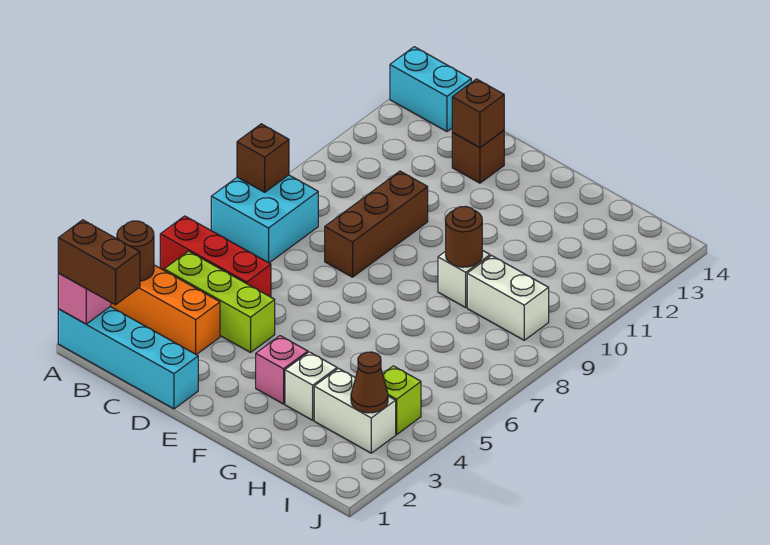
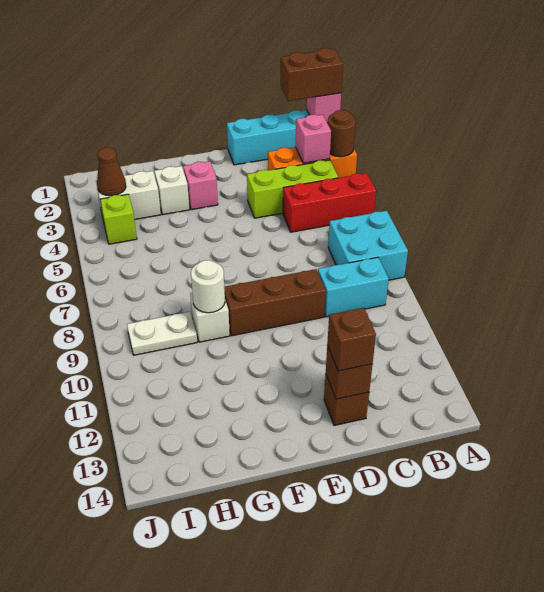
brown 1x1 brick [237,124,289,192] -> brown 1x1 brick moved to [327,308,376,371]
cyan 1x2 brick [390,47,471,132] -> cyan 1x2 brick moved to [318,257,389,317]
none -> pink 1x1 brick [296,115,331,163]
brown 1x3 brick [325,171,428,277] -> brown 1x3 brick turned to [224,269,326,336]
brown 1x1 round brick [446,206,482,267] -> white 1x1 round brick [191,260,225,313]
white 1x2 brick [467,256,549,340] -> white 1x2 plate [127,312,197,355]

